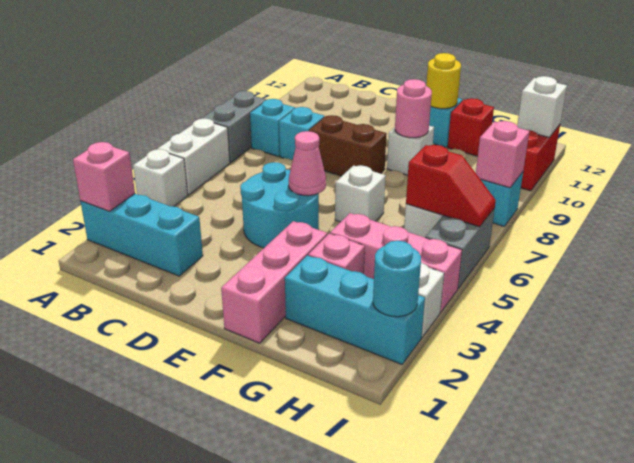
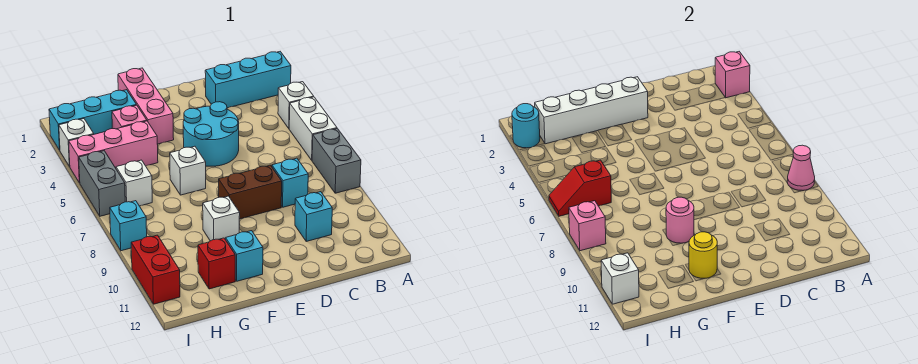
cyan 1x1 brick [250,99,295,157] -> cyan 1x1 brick moved to [295,192,332,241]
none -> white 1x4 brick [535,77,648,144]
pink 1x1 cone [289,131,326,196] -> pink 1x1 cone moved to [787,145,815,191]

